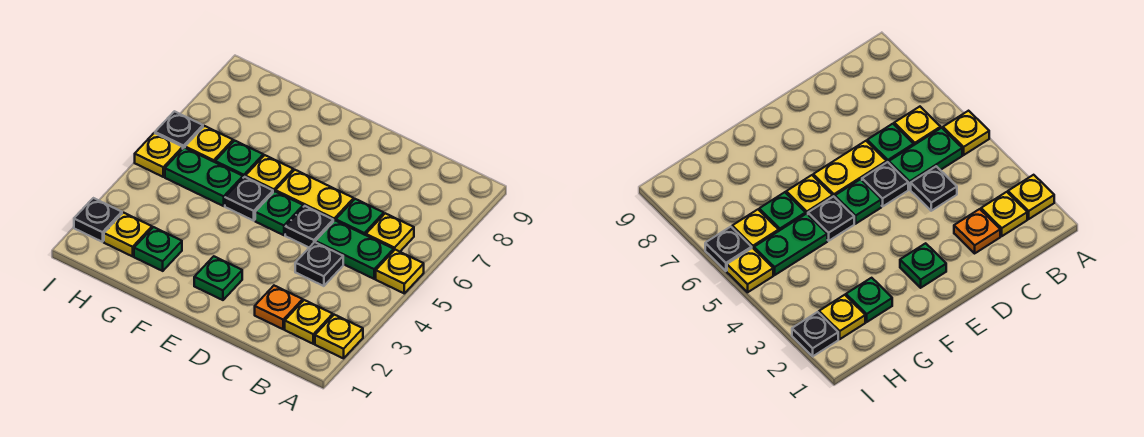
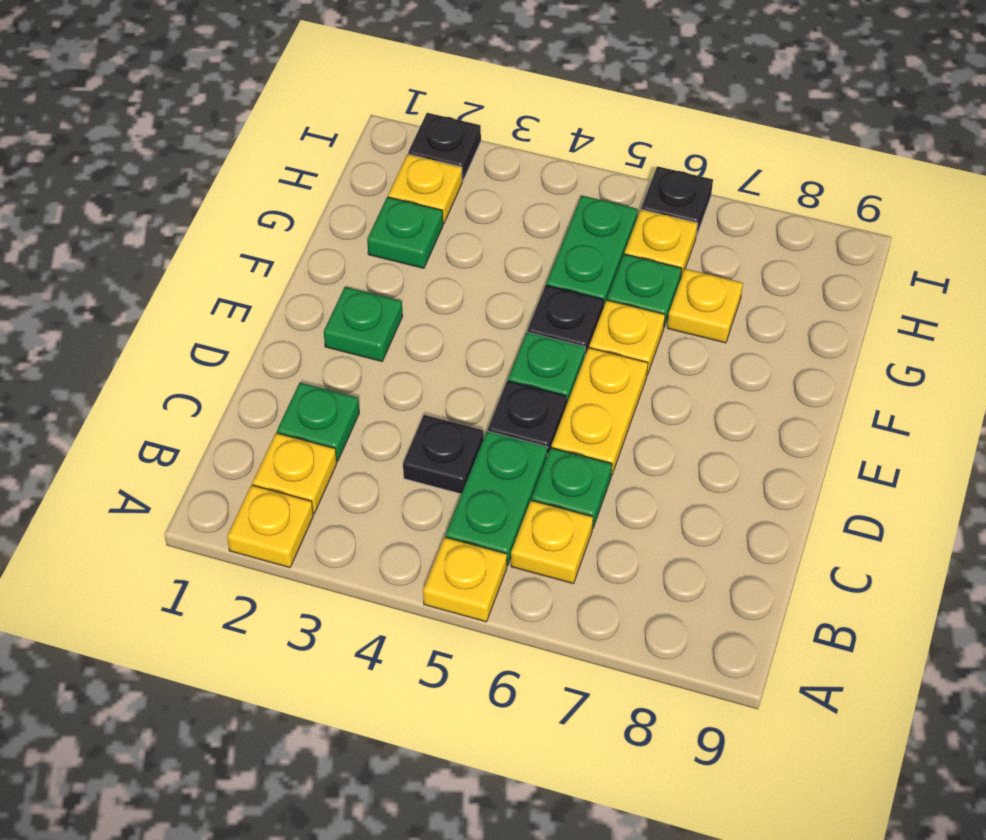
orange 1x1 plate [255,286,303,329] -> green 1x1 plate [277,383,359,461]
yellow 1x1 plate [135,133,183,177] -> yellow 1x1 plate moved to [667,269,743,343]

